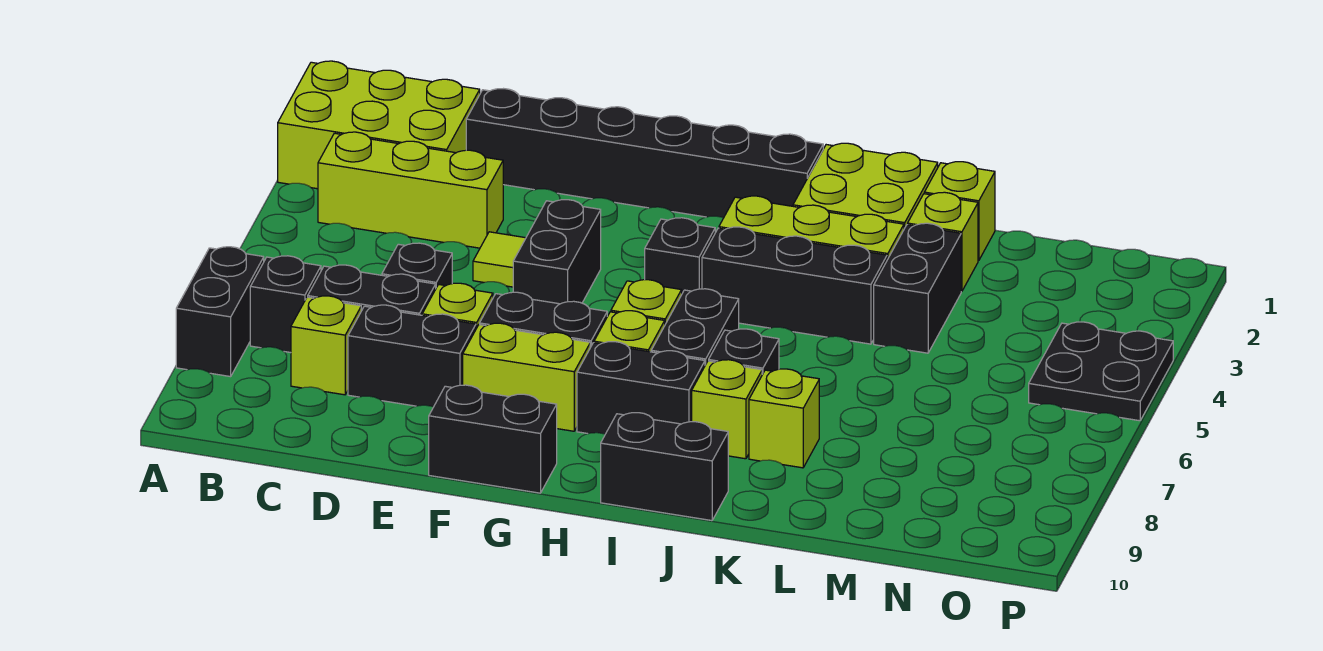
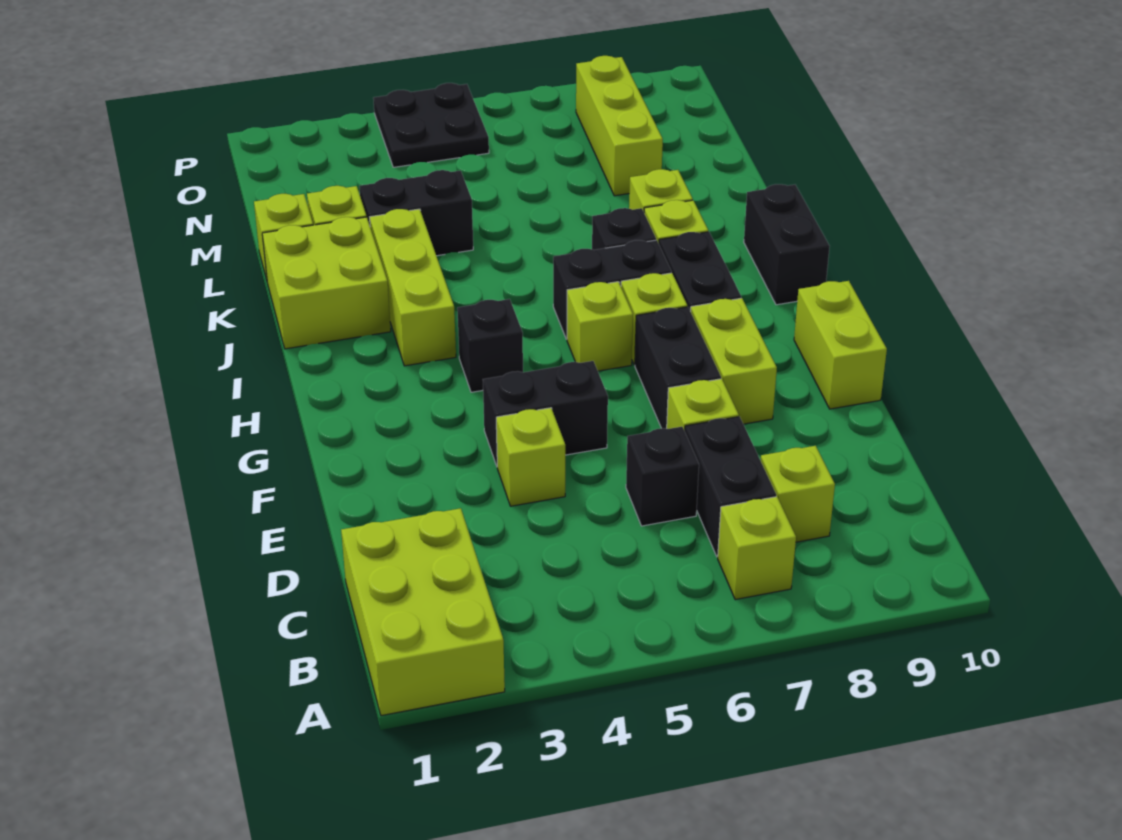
black 1x2 brick [176,247,264,377] -> none
lime 1x3 brick [318,132,503,248] -> lime 1x3 brick moved to [576,56,663,196]
black 1x1 brick [250,256,321,353] -> lime 1x1 brick [718,497,796,600]
black 1x6 brick [466,89,823,218] -> none
black 1x2 brick [348,305,476,407] -> none
lime 1x1 tile [473,232,526,287] -> lime 1x1 brick [496,408,565,506]
black 1x2 brick [429,385,557,493] -> lime 1x2 brick [794,281,887,409]
black 1x3 brick [702,227,887,344] -> none

